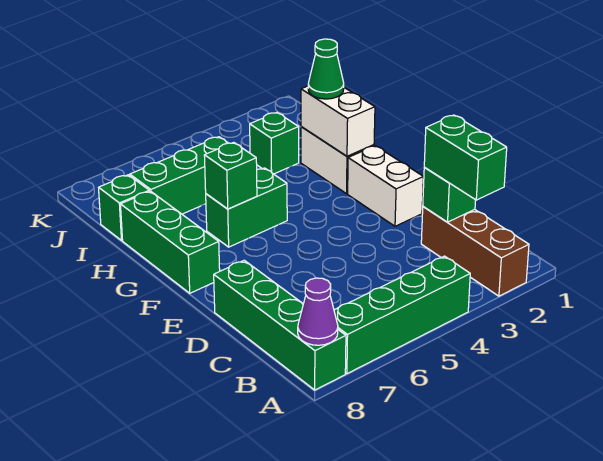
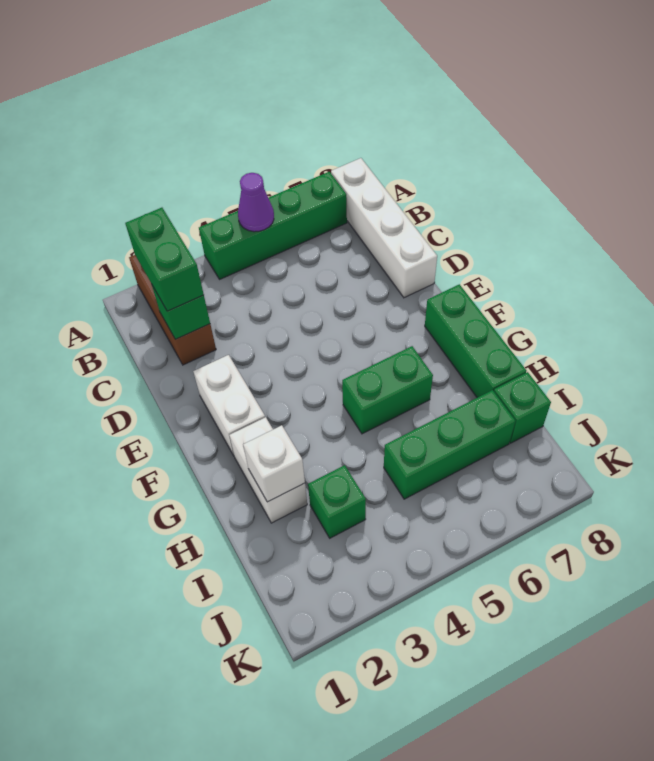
green 1x4 brick [214,260,346,390] -> white 1x4 brick [331,158,437,298]
purple 1x1 cone [298,278,338,345] -> purple 1x1 cone moved to [238,173,274,232]
white 1x2 brick [301,86,375,156] -> white 1x1 brick [243,425,305,502]
green 1x1 brick [204,142,257,209] -> none
green 1x1 cone [308,39,344,99] -> none

